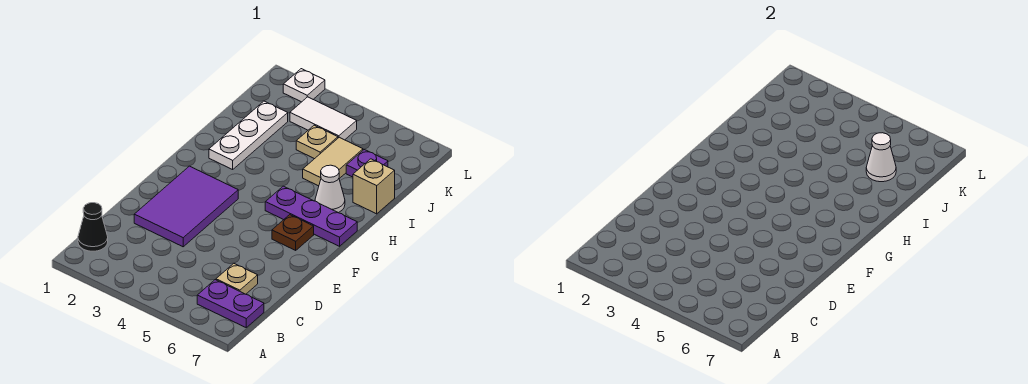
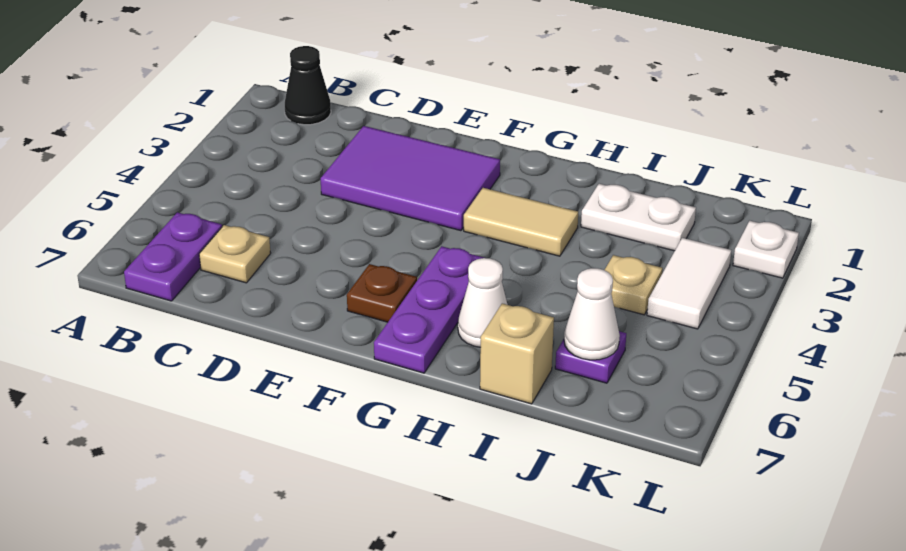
white 1x3 plate [209,101,288,169] -> white 1x2 plate [581,184,696,251]
tan 1x2 tile [303,137,363,186] -> tan 1x2 tile moved to [464,188,578,256]

